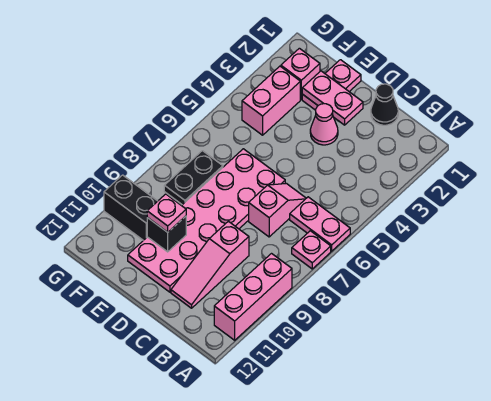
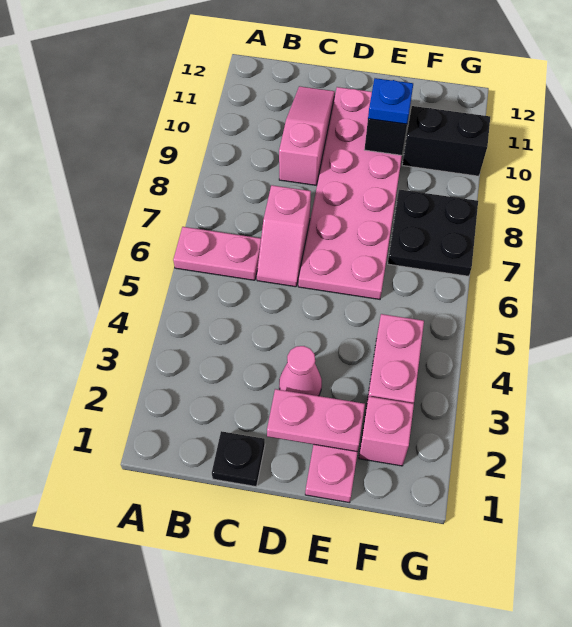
pink 1x1 plate [292,231,331,269] -> none
pink 1x3 brick [214,254,292,340] -> none
black 1x1 cone [371,84,398,125] -> black 1x1 plate [212,431,265,487]
pink 1x1 plate [147,194,186,232] -> blue 1x1 plate [368,78,413,124]
black 1x2 plate [164,151,223,205] -> black 2x2 plate [388,190,478,276]

